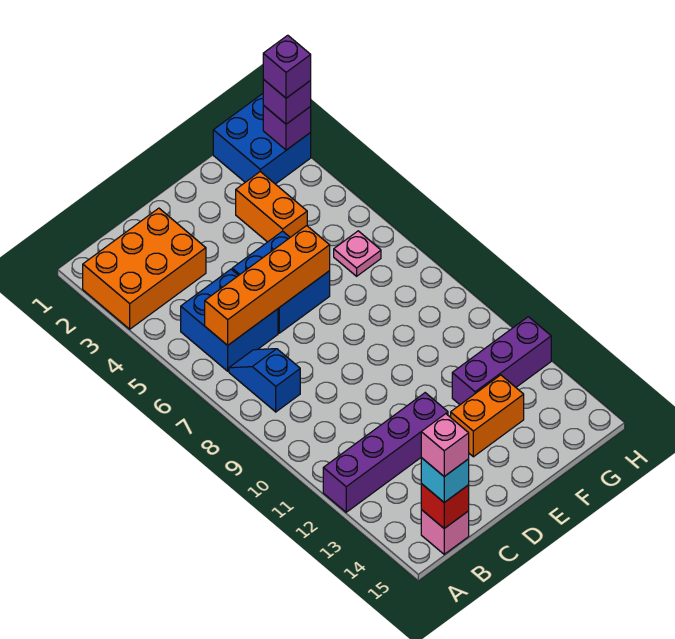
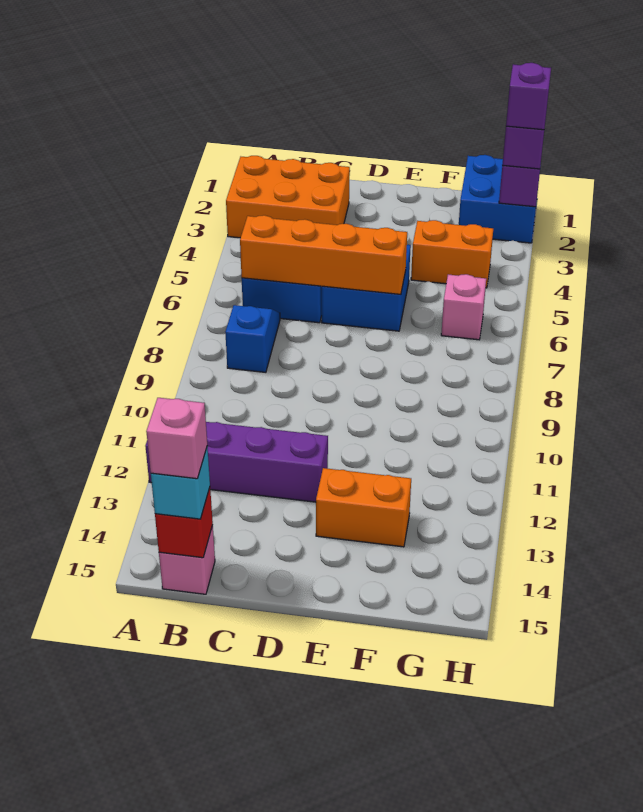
orange 1x2 brick [236,172,307,242] -> orange 1x2 brick turned to [411,220,493,288]
purple 1x3 brick [452,317,551,405] -> none
pink 1x1 plate [334,231,381,276] -> pink 1x1 brick [441,274,486,340]

